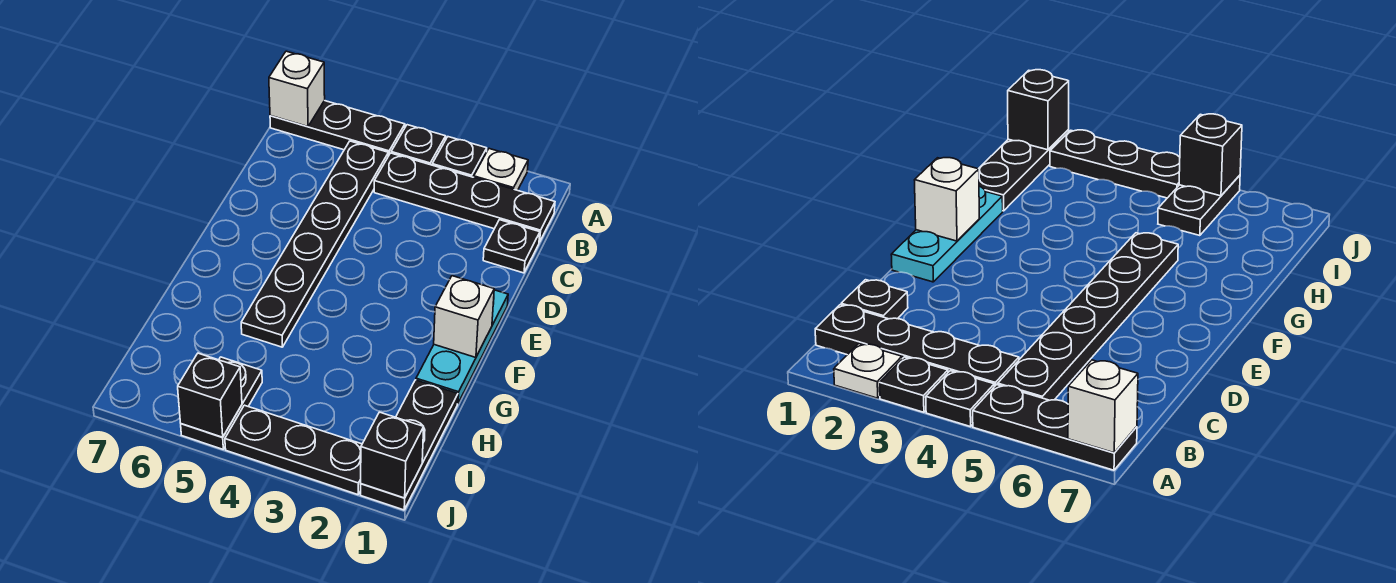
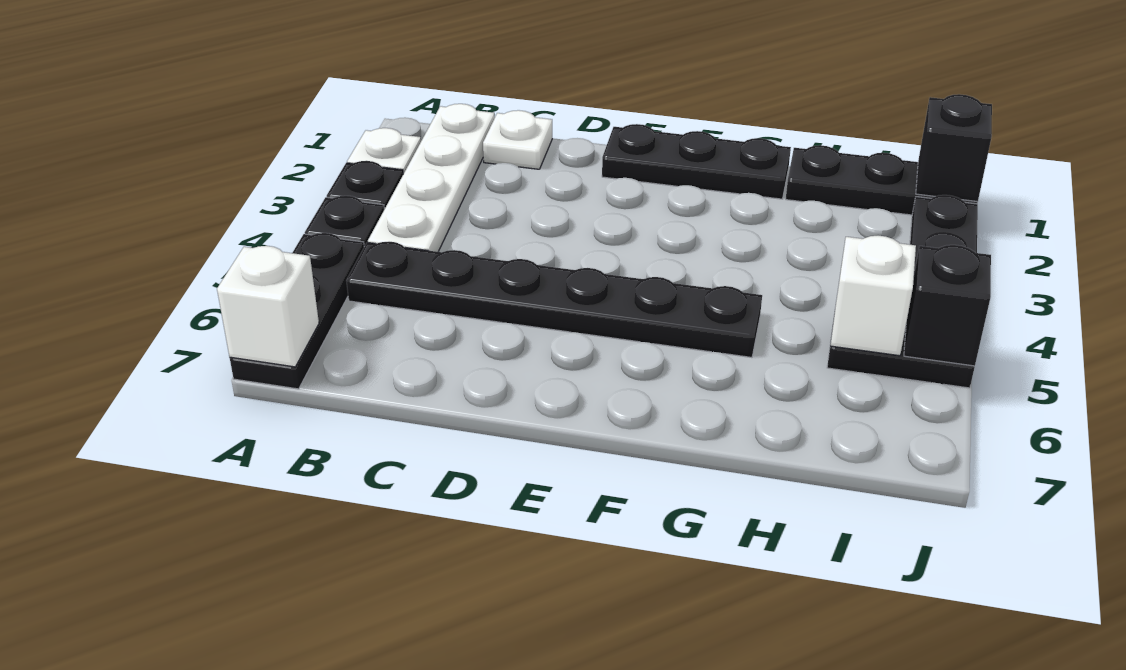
black 1x4 plate [374,153,555,242] -> white 1x4 plate [368,104,495,252]
black 1x1 plate [483,220,540,273] -> white 1x1 plate [483,110,552,169]
cyan 1x3 plate [416,290,508,404] -> black 1x3 plate [602,124,791,199]
white 1x1 brick [434,276,494,357] -> white 1x1 brick moved to [830,236,916,356]

